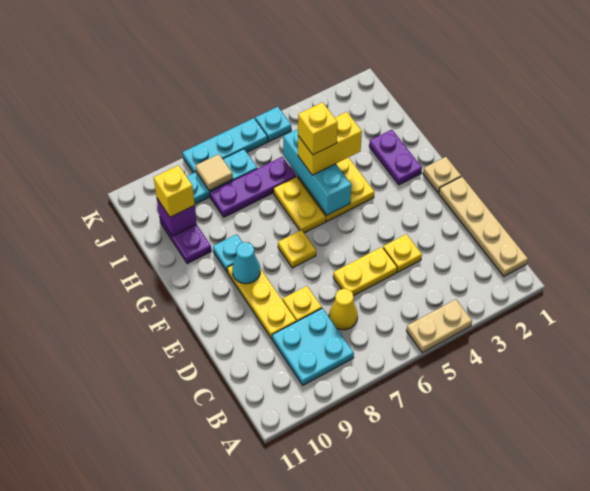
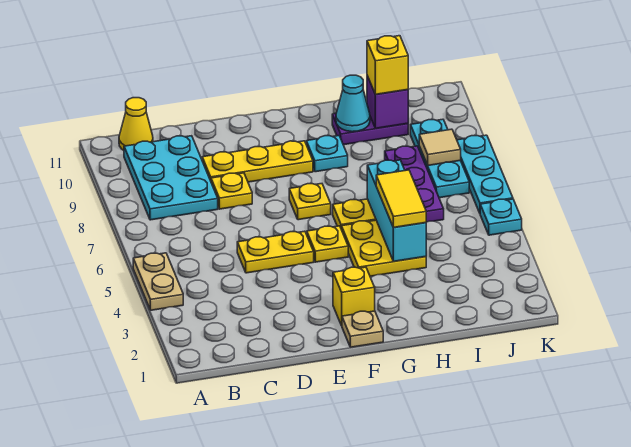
tan 1x4 plate [439,177,528,276] -> none
cyan 2x2 plate [272,308,354,385] -> cyan 2x3 plate [124,136,218,220]
yellow 1x1 cone [329,289,358,330] -> yellow 1x1 cone moved to [119,98,153,150]
yellow 1x1 plate [383,234,422,272] -> yellow 1x1 plate moved to [307,226,348,262]
yellow 1x2 plate [333,247,397,296] -> yellow 1x2 plate turned to [237,231,314,273]
cyan 1x1 cone [232,242,260,284] -> cyan 1x1 cone moved to [336,75,370,132]
purple 1x2 plate [369,130,422,185] -> none
cyan 1x3 brick [283,129,351,215] -> cyan 1x3 brick turned to [367,160,426,261]
yellow 1x2 brick [298,112,362,175] -> yellow 1x2 tile [376,170,426,228]
yellow 1x1 brick [298,102,338,155] -> yellow 1x1 brick moved to [333,267,375,326]

